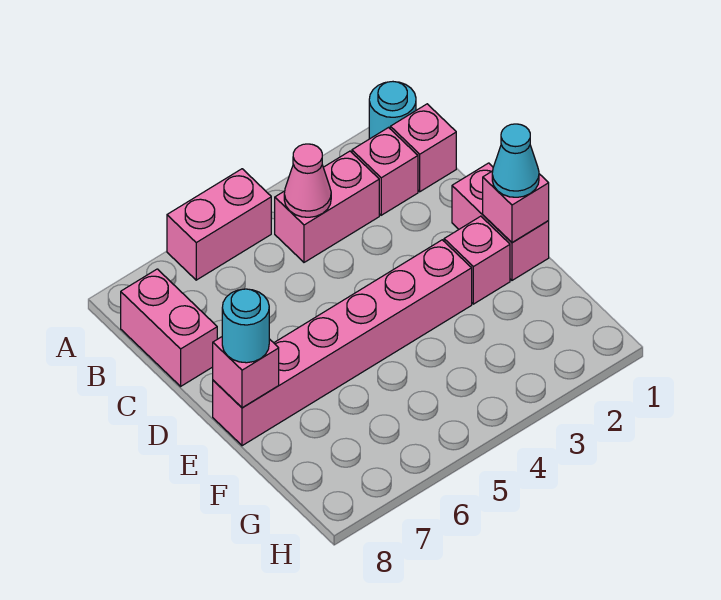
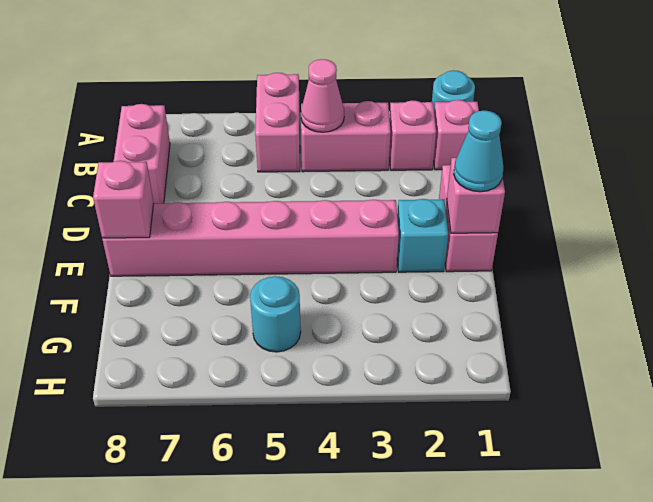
pink 1x2 brick [167,169,271,280] -> pink 1x2 brick turned to [255,73,300,172]
pink 1x1 brick [444,216,510,304] -> cyan 1x1 brick [397,199,448,272]
cyan 1x1 round brick [222,289,269,363] -> cyan 1x1 round brick moved to [250,276,301,352]

